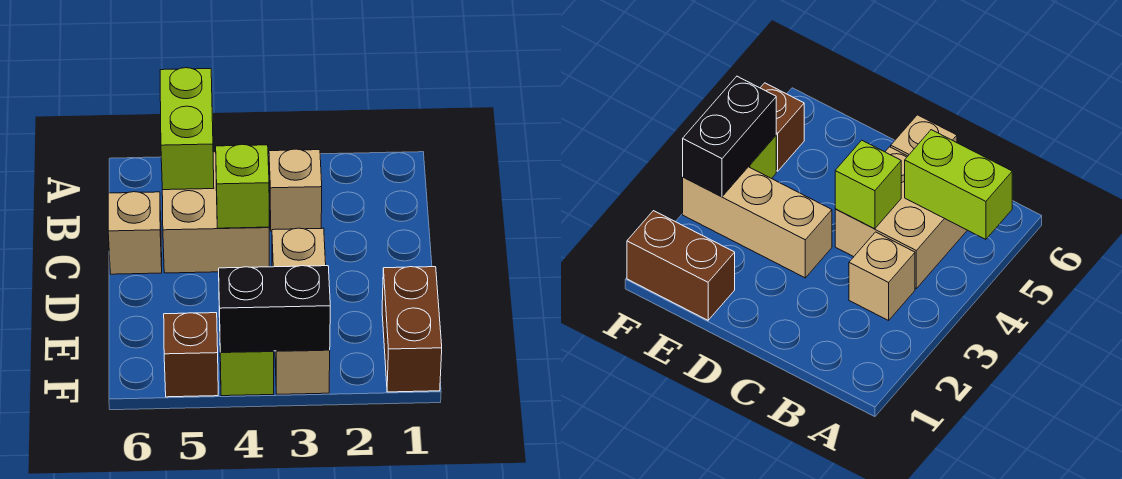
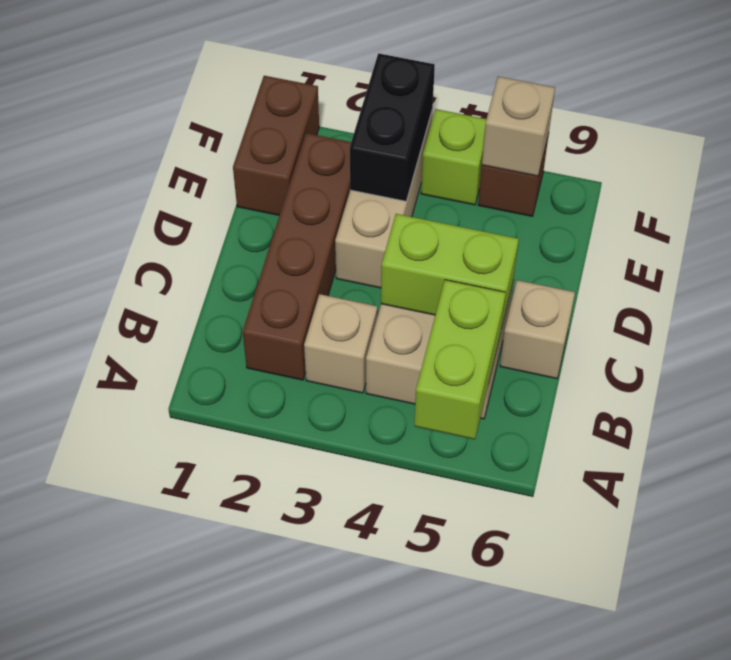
none -> brown 1x4 brick [243,133,351,380]
lime 1x1 brick [216,144,269,228] -> lime 1x2 brick [381,214,519,329]
black 1x2 brick [219,266,330,352] -> black 1x2 brick turned to [350,53,435,201]
none -> tan 1x1 brick [482,76,555,176]

